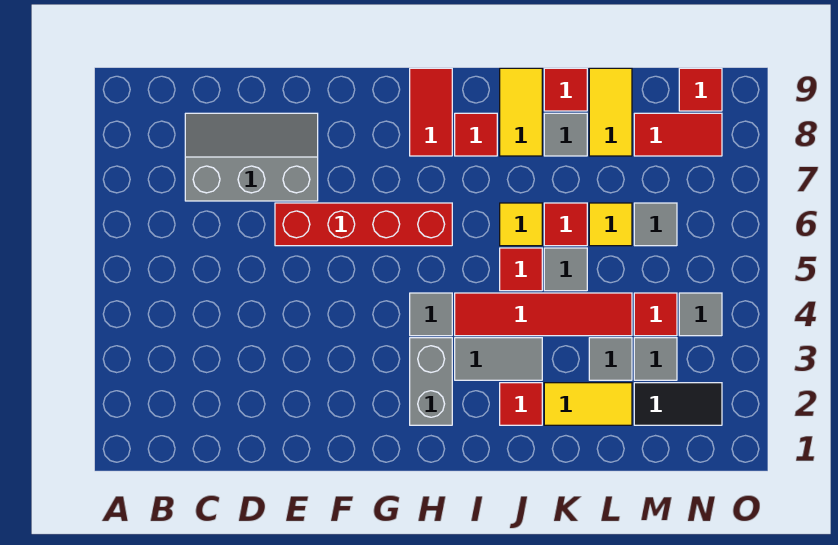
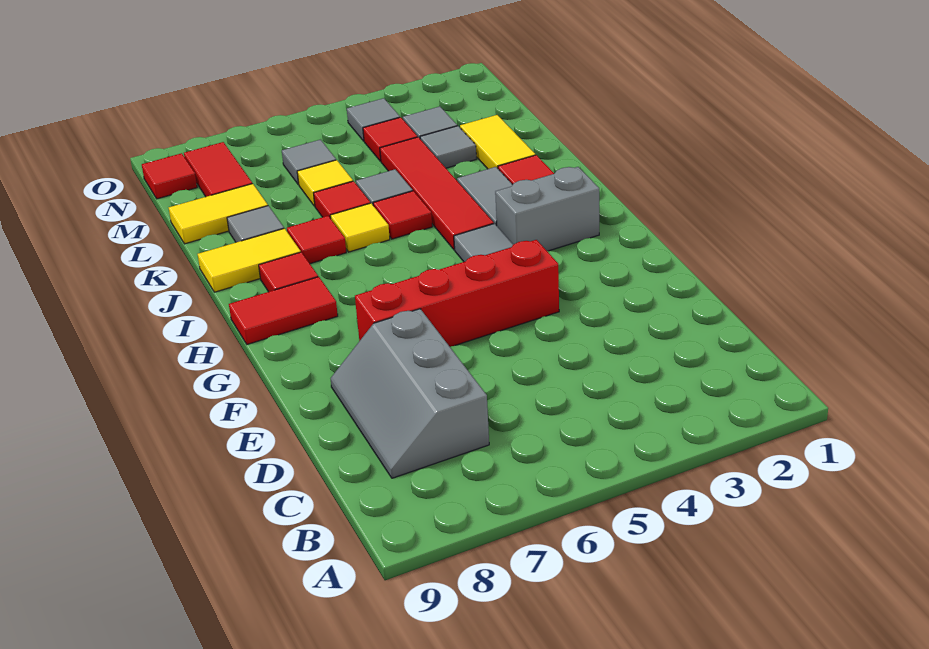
red 1x4 brick [275,203,452,246] -> red 1x4 brick turned to [355,240,559,347]
red 1x1 tile [544,68,587,111] -> red 1x1 tile moved to [287,216,346,264]
black 1x2 tile [634,383,722,425] -> none

